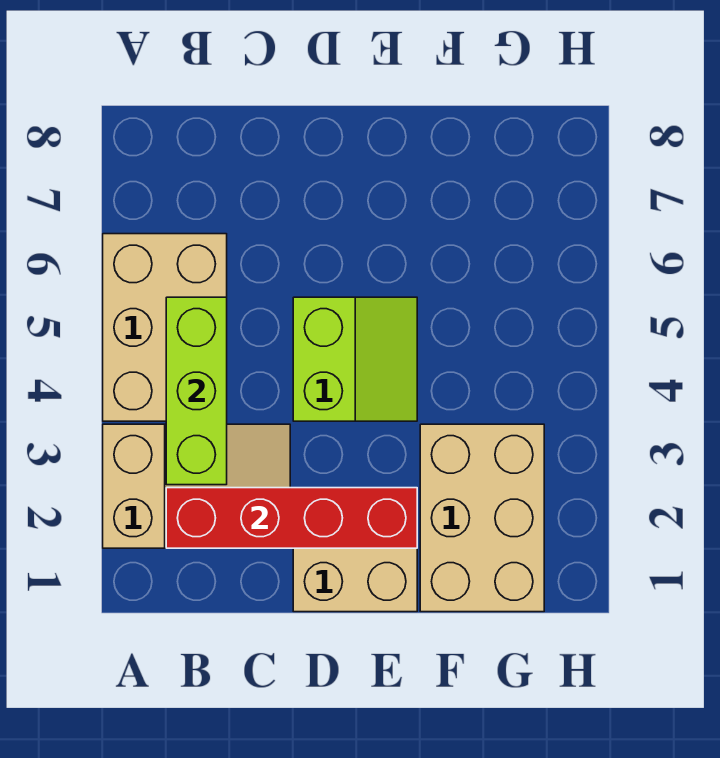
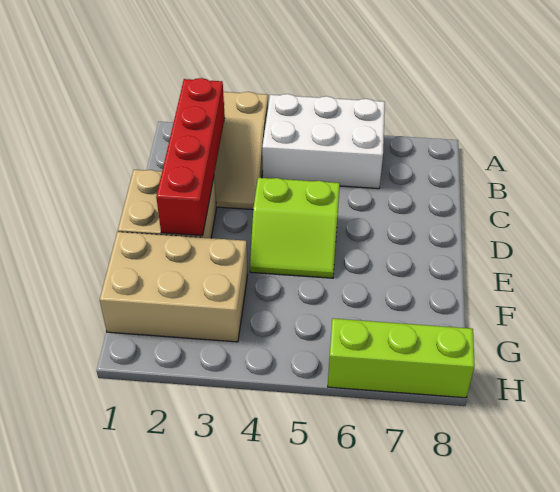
tan 2x3 brick [103,234,227,421] -> white 2x3 brick [262,94,385,189]
lime 1x3 brick [166,297,227,485] -> lime 1x3 brick moved to [328,318,475,398]

